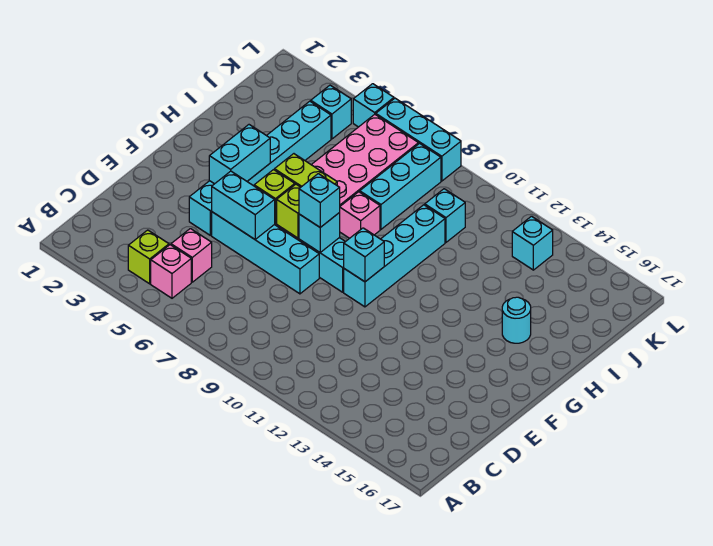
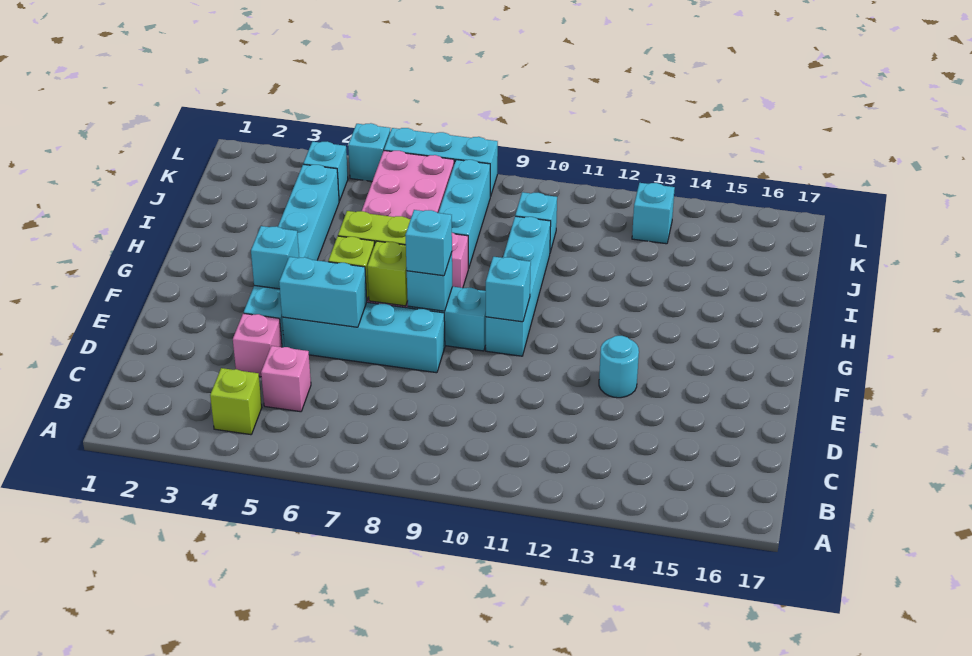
pink 1x1 brick [151,245,191,298] -> pink 1x1 brick moved to [233,313,282,377]
cyan 1x2 brick [209,125,270,184] -> cyan 1x1 brick [251,226,299,289]
cyan 1x1 round brick [502,297,531,343] -> cyan 1x1 round brick moved to [599,336,639,398]

